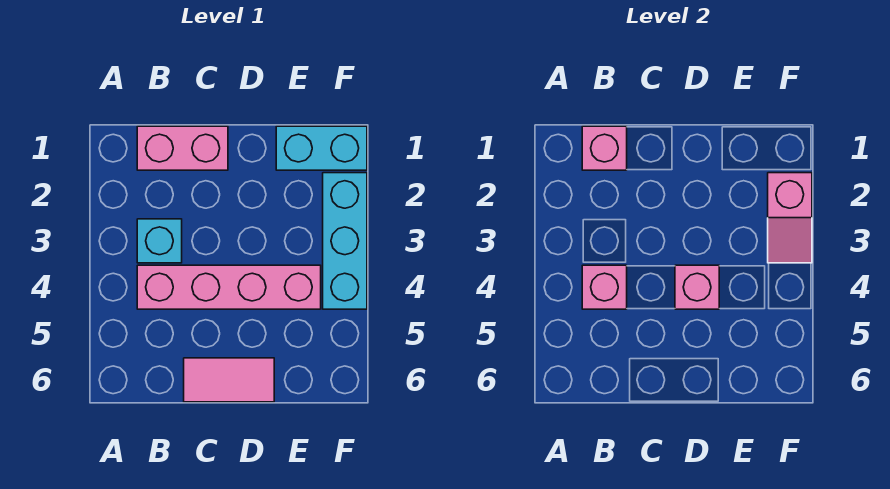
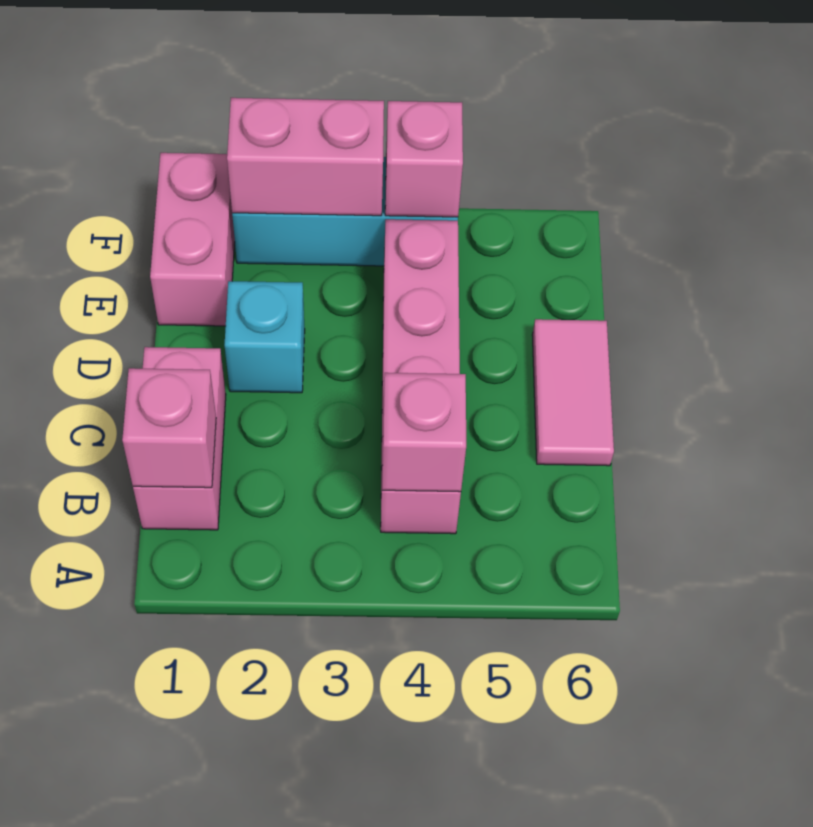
cyan 1x1 brick [137,219,182,263] -> cyan 1x1 brick moved to [225,281,305,393]
pink 1x1 brick [675,265,719,309] -> pink 1x1 brick moved to [385,101,463,217]
cyan 1x2 brick [276,126,367,170] -> pink 1x2 brick [150,153,235,326]
pink 1x2 slope [768,173,812,263] -> pink 1x2 brick [227,98,384,216]

